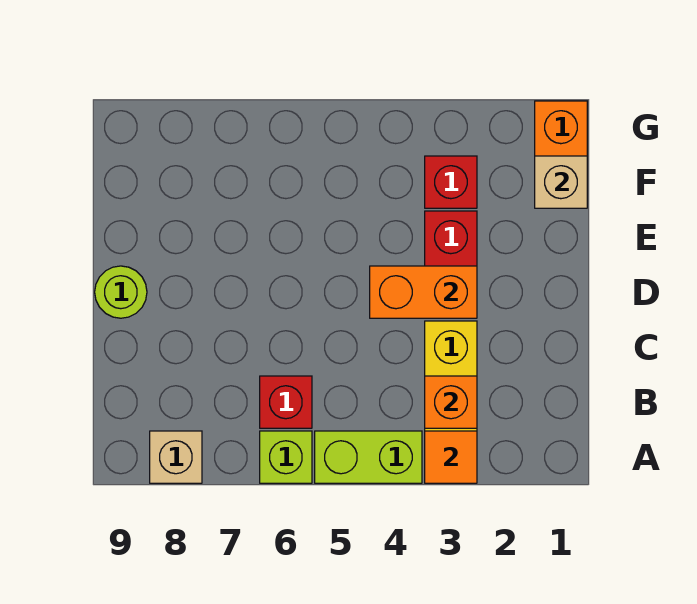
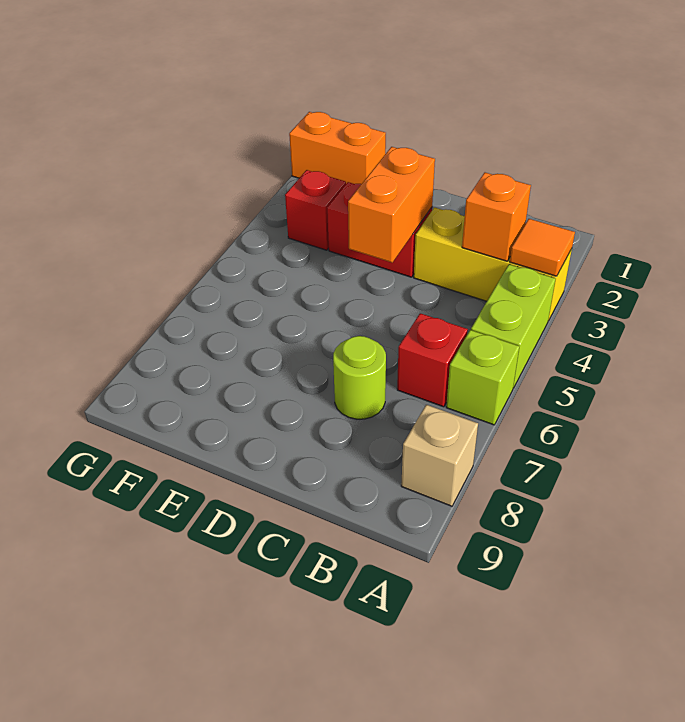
lime 1x1 round brick [95,266,147,318] -> lime 1x1 round brick moved to [333,336,386,419]
tan 1x1 brick [535,156,587,208] -> none

